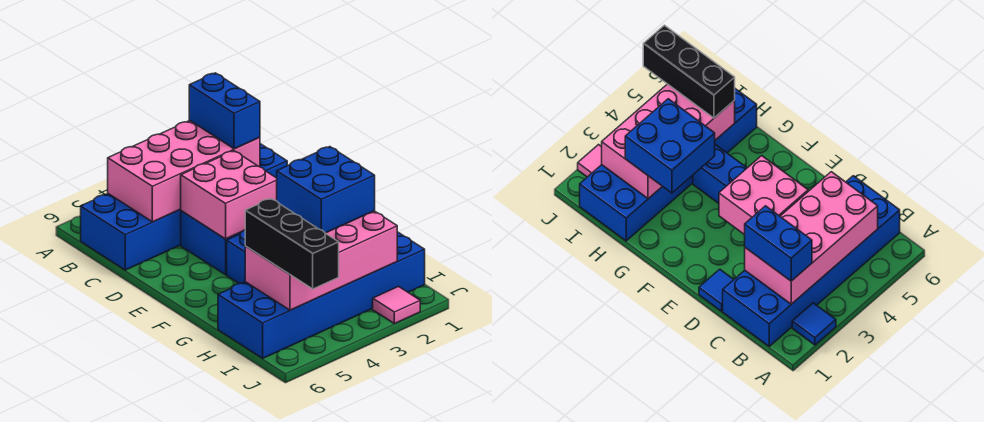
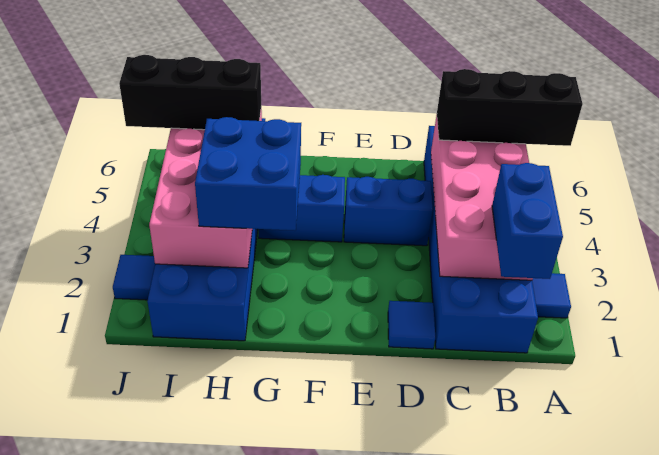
none -> black 1x3 brick [437,69,583,146]
blue 1x2 brick [189,73,260,149] -> blue 1x2 brick turned to [492,163,563,279]
pink 2x2 brick [180,151,277,239] -> none
pink 1x1 tile [373,287,420,324] -> blue 1x1 tile [113,255,155,300]

